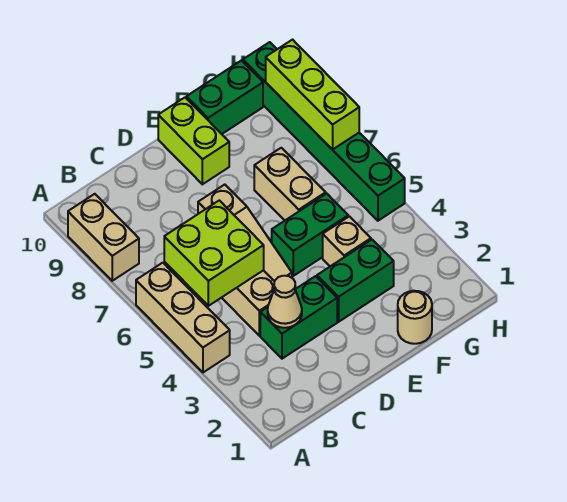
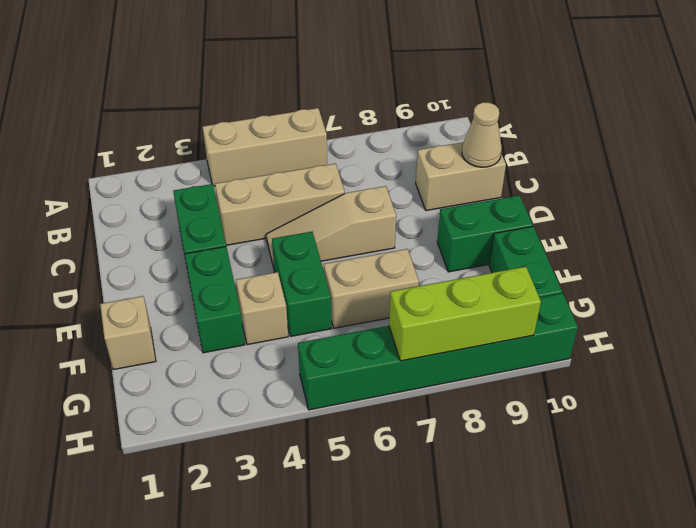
tan 1x2 brick [68,194,139,281] -> tan 1x2 brick moved to [416,142,506,211]
lime 2x2 brick [164,200,264,306] -> none
tan 1x1 cone [268,276,302,328] -> tan 1x1 cone moved to [462,102,502,167]
lime 1x2 brick [158,98,229,184] -> green 1x2 brick [437,195,533,272]
tan 1x1 round brick [398,291,432,344] -> tan 1x1 brick [100,296,156,370]

